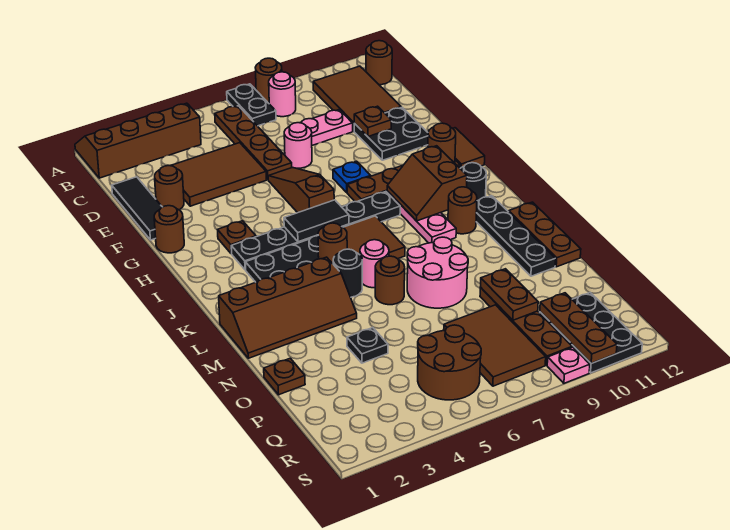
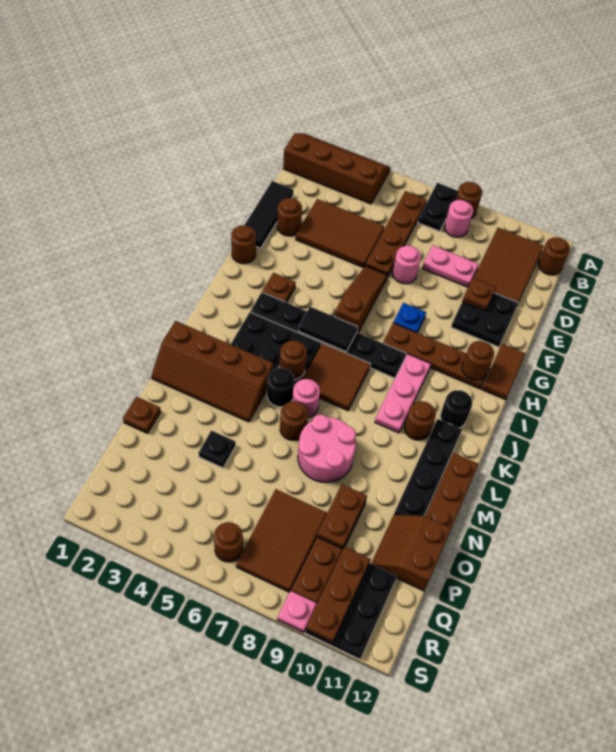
brown 2x2 slope [387,146,467,221] -> brown 2x2 slope moved to [371,515,451,591]
brown 2x2 round brick [418,325,481,400] -> brown 1x1 round brick [214,522,243,562]

